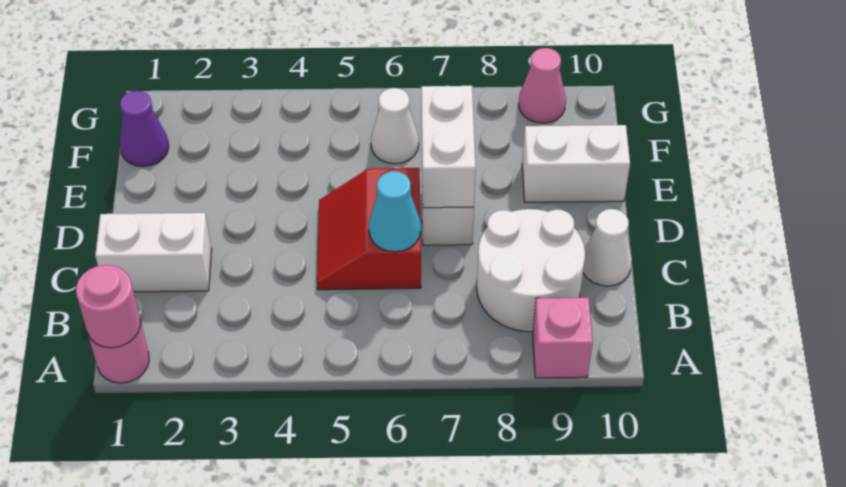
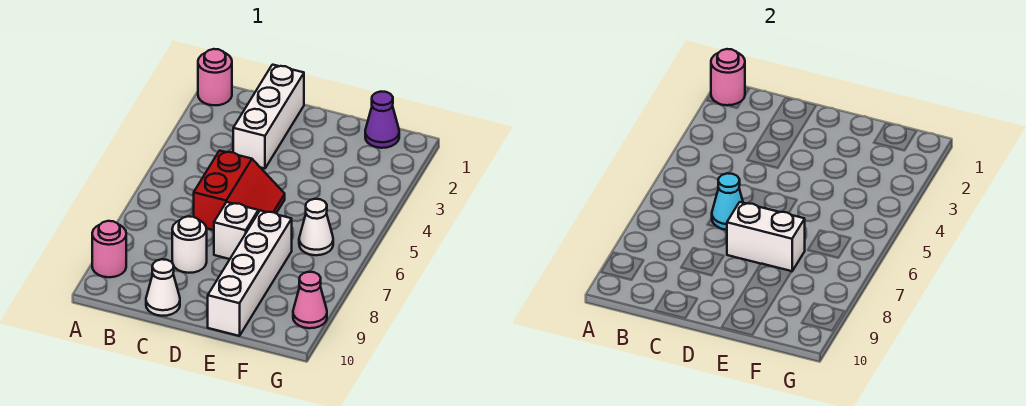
pink 1x1 brick [533,298,593,378] -> pink 1x1 round brick [92,221,126,277]
white 2x2 round brick [477,209,585,332] -> white 1x1 round brick [172,216,207,273]
white 1x2 brick [95,213,212,292] -> white 1x3 brick [233,65,304,169]
red 2x2 slope [317,168,421,290] -> red 2x2 slope turned to [194,151,285,230]
white 1x2 brick [522,125,630,202] -> white 1x4 brick [208,210,292,336]

